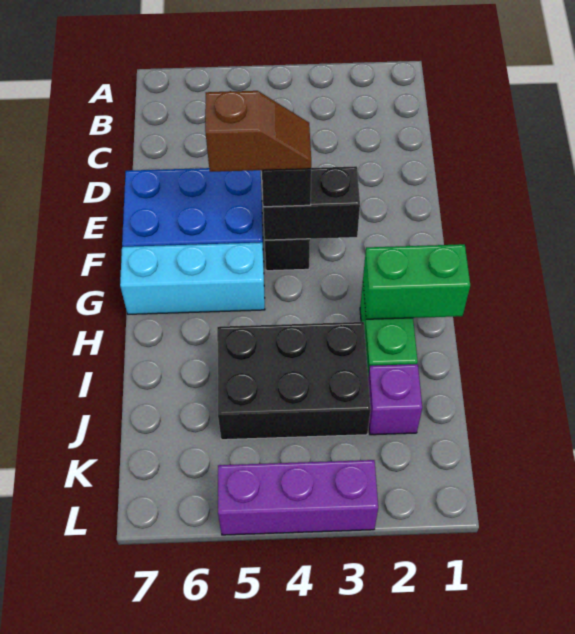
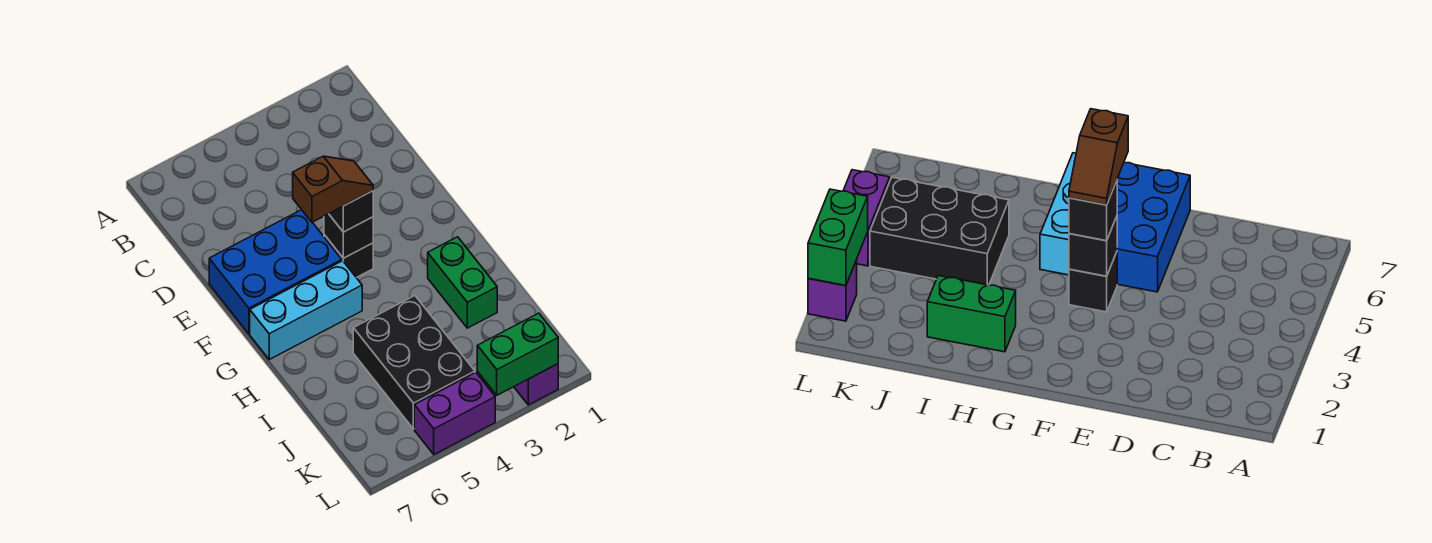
black 1x2 brick [263,166,360,240] -> black 1x1 brick [324,214,373,258]
green 1x2 brick [363,244,470,319] -> green 1x2 brick moved to [477,313,558,395]
black 2x3 brick [217,322,371,440] -> black 2x3 brick turned to [353,296,475,429]
purple 1x1 brick [368,364,422,435] -> purple 1x1 brick moved to [514,364,558,405]
purple 1x3 brick [218,460,378,535] -> purple 1x2 brick [414,373,495,454]

